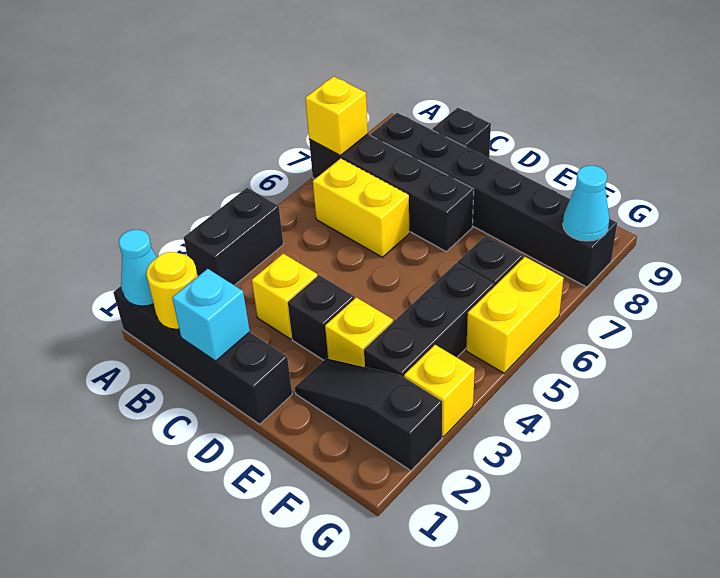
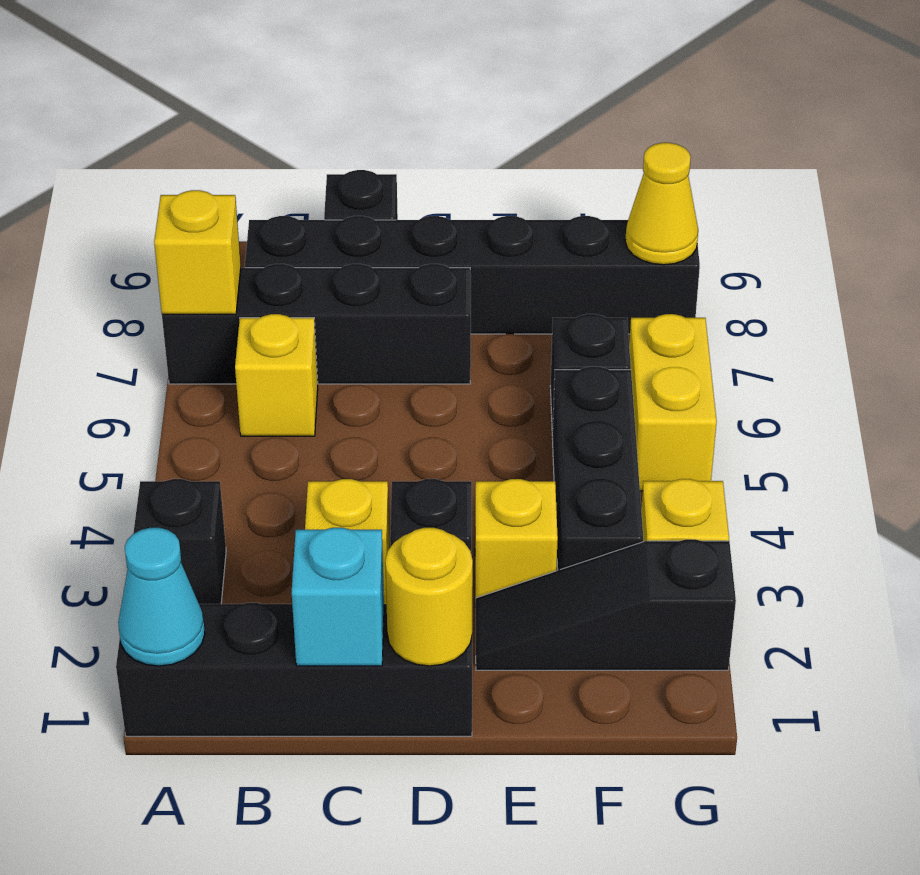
black 1x2 brick [184,188,284,285] -> black 1x1 brick [133,479,226,604]
yellow 1x1 round brick [147,252,198,329] -> yellow 1x1 round brick moved to [385,528,473,666]
yellow 1x2 brick [313,158,410,257] -> yellow 1x1 brick [235,314,318,436]
cyan 1x1 cone [563,166,610,241] -> yellow 1x1 cone [625,143,698,265]

